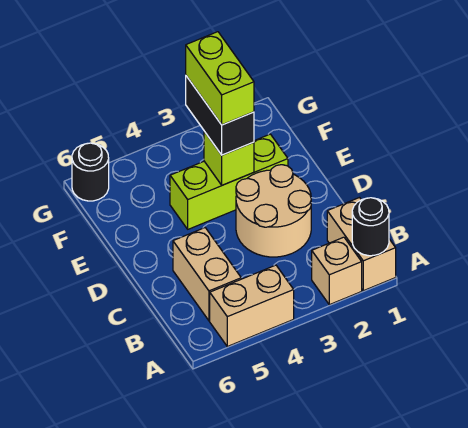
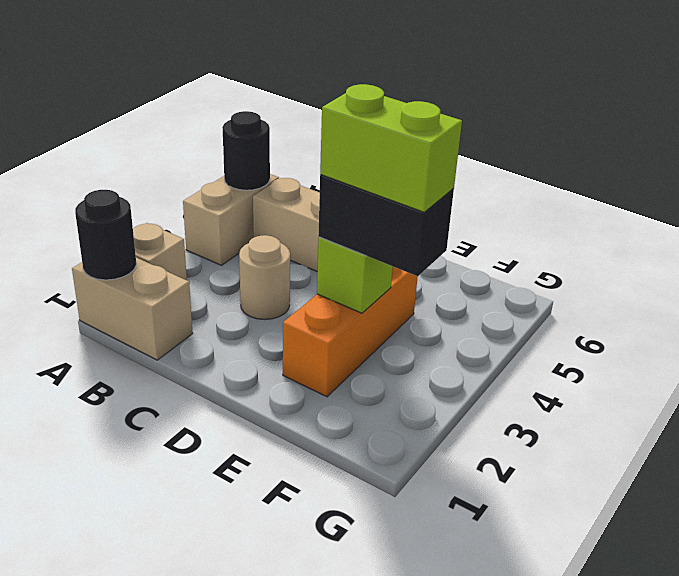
tan 2x2 round brick [236,165,311,257] -> tan 1x1 round brick [239,235,290,320]
lime 1x3 brick [170,134,288,229] -> orange 1x3 brick [283,267,418,397]
black 1x1 round brick [72,143,109,201] -> black 1x1 round brick moved to [222,111,270,190]

